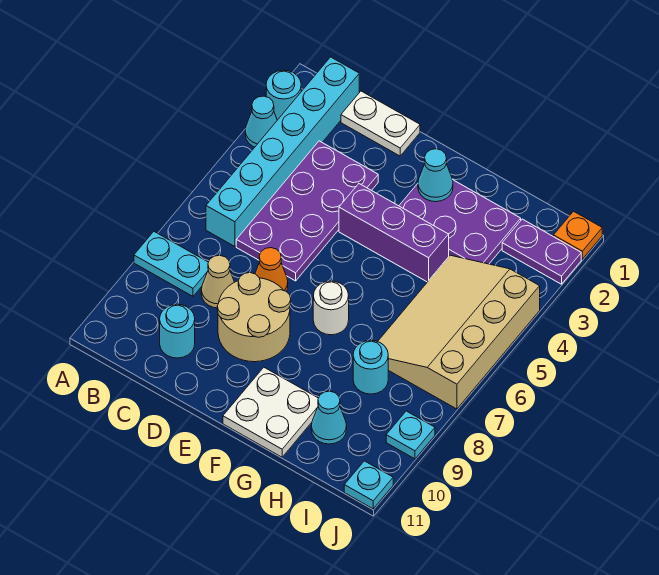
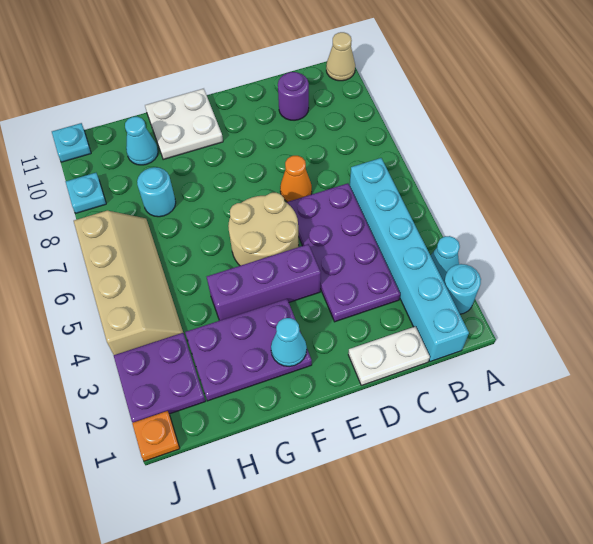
cyan 1x2 plate [134,232,208,296] -> none
tan 1x1 cone [201,255,234,308] -> tan 1x1 cone moved to [326,32,355,81]
cyan 1x1 round brick [160,304,195,358] -> purple 1x1 round brick [278,72,309,120]
tan 2x2 round brick [217,273,291,362] -> tan 2x2 round brick moved to [228,193,299,266]
white 1x1 round brick [313,281,349,335] -> none
tan 3x4 slope [378,255,540,409] -> tan 2x4 slope [74,211,183,355]
purple 1x2 plate [502,219,581,284] -> purple 2x2 plate [114,333,205,423]

